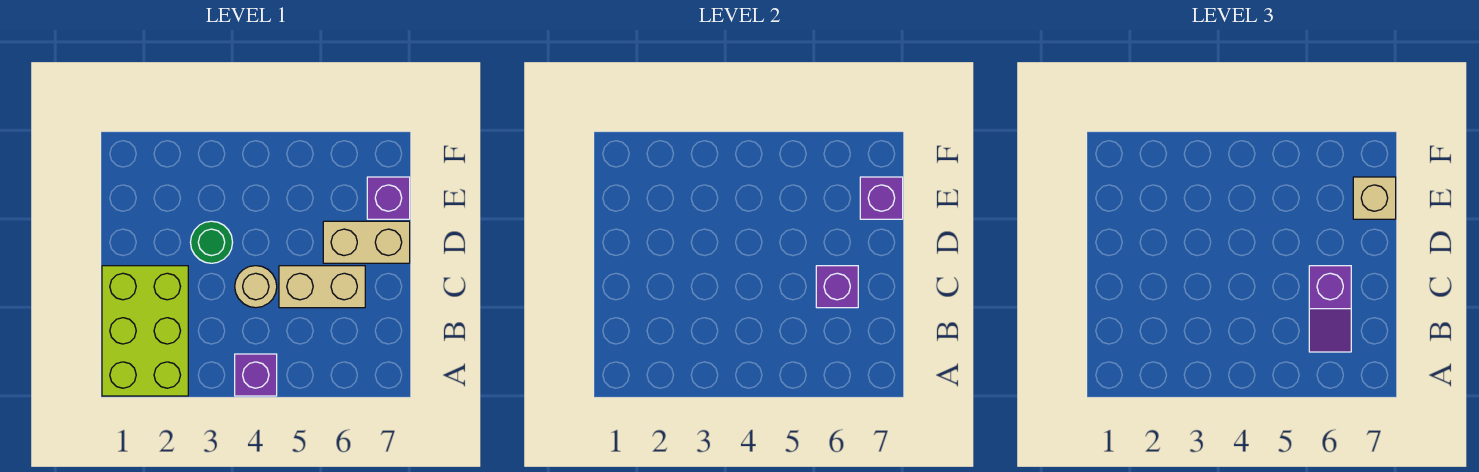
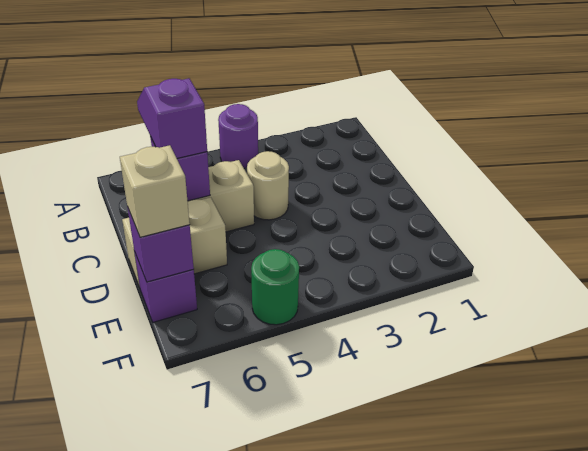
lime 2x3 brick [102,266,188,396] -> none
purple 1x1 brick [235,354,277,396] -> purple 1x1 round brick [218,104,258,168]
green 1x1 round brick [190,221,233,263] -> green 1x1 round brick moved to [251,249,299,325]

